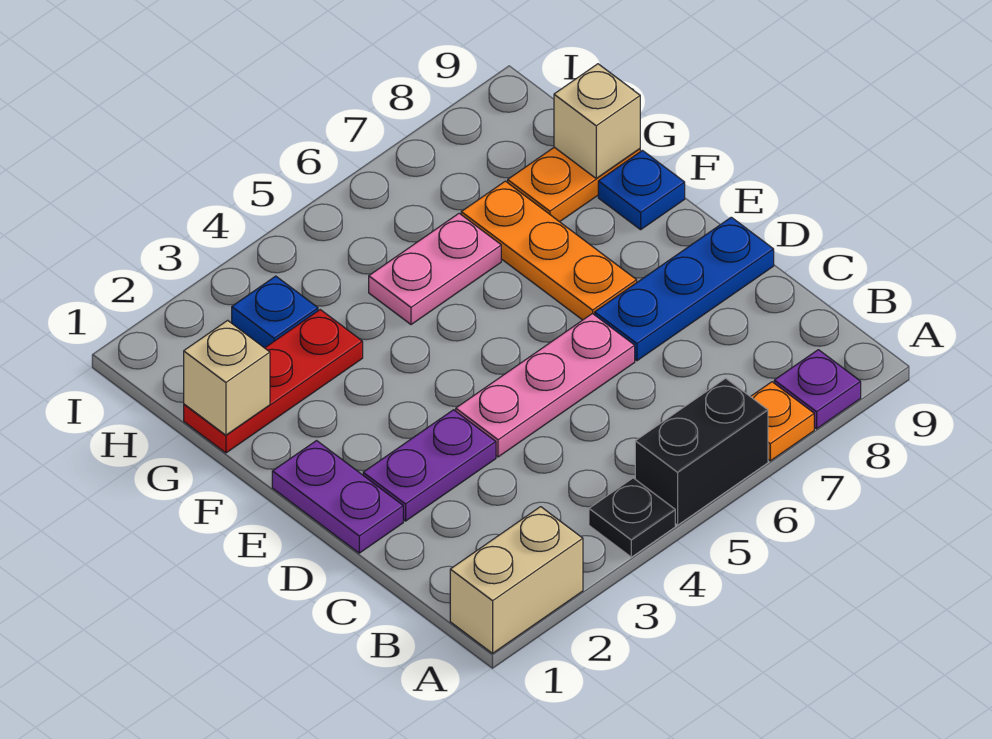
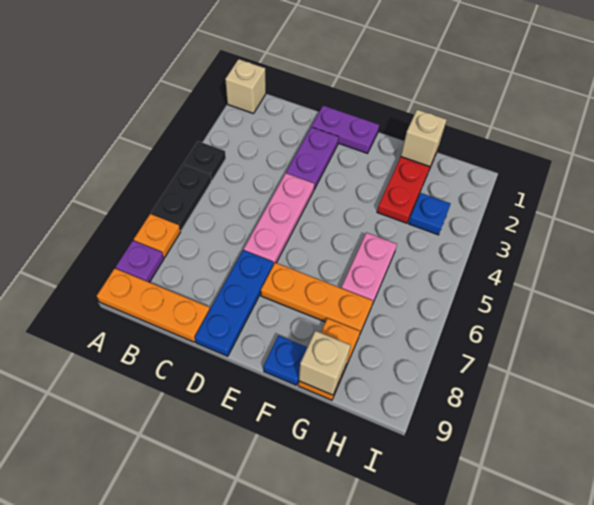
tan 1x2 brick [450,507,583,653] -> tan 1x1 brick [225,59,266,114]
black 1x2 brick [635,378,768,525] -> black 1x2 plate [151,164,211,231]
none -> orange 1x3 plate [97,268,210,342]

